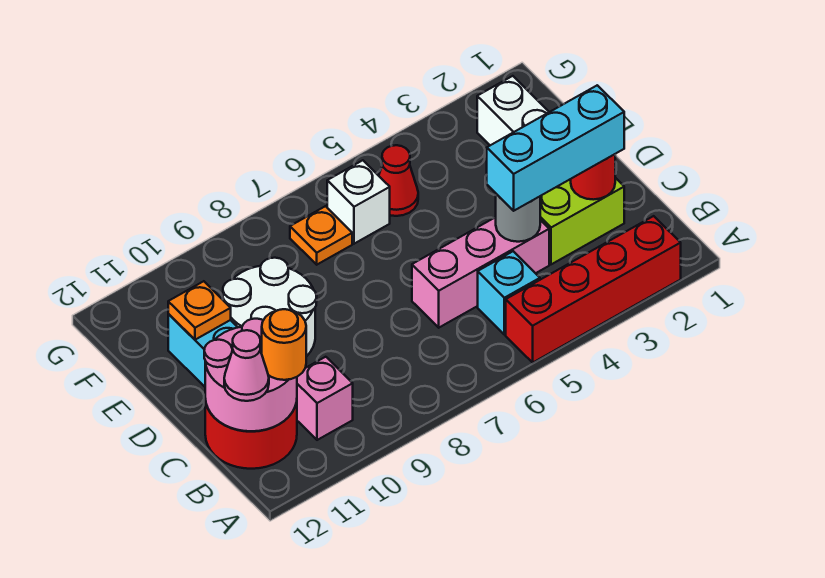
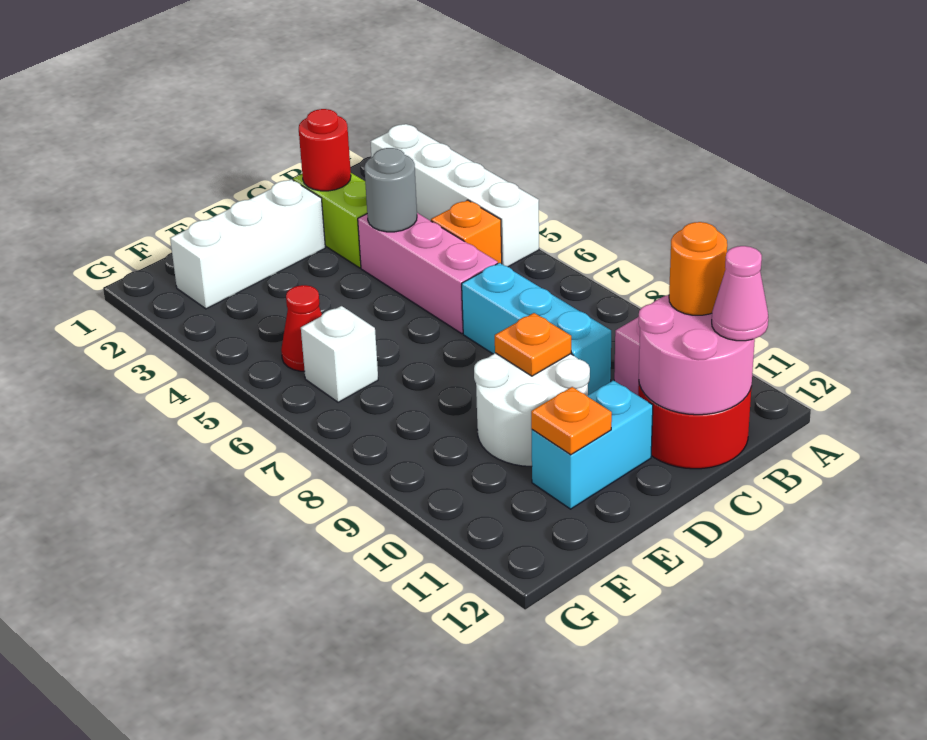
red 1x4 brick [506,216,681,362] -> white 1x4 brick [370,124,539,267]
cyan 1x1 brick [478,251,540,335] -> orange 1x1 brick [431,200,502,264]
cyan 1x3 brick [487,85,624,211] -> cyan 1x3 brick moved to [462,263,611,395]
orange 1x1 plate [290,206,352,265] -> orange 1x1 plate moved to [495,313,571,376]

